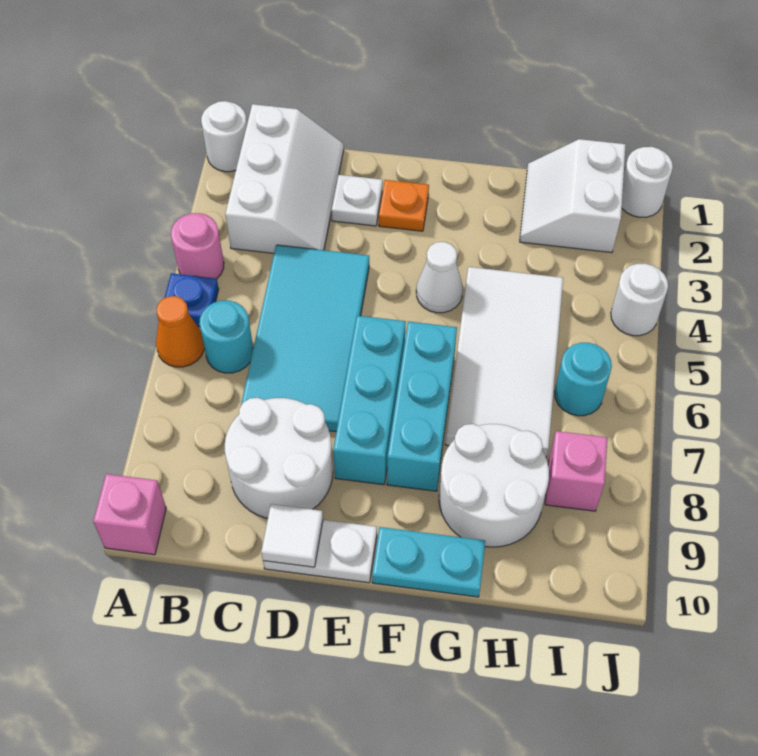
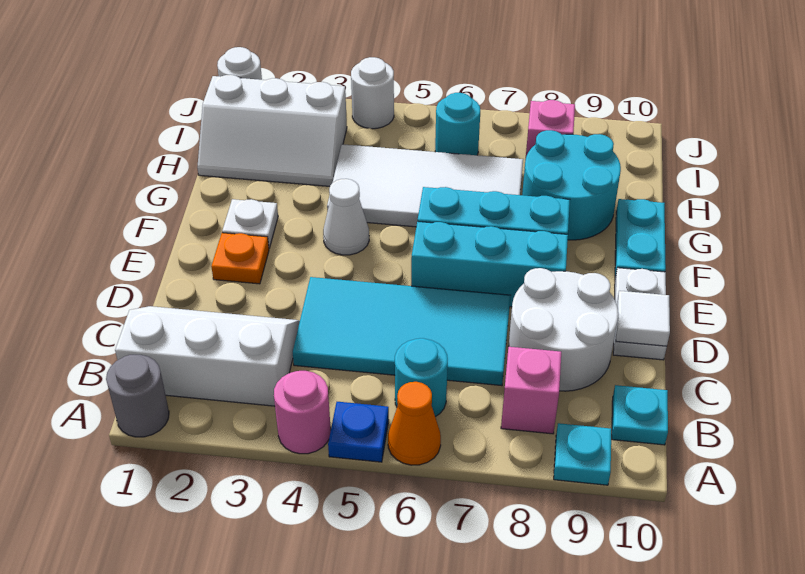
white 1x1 round brick [201,101,247,172] -> grey 1x1 round brick [106,355,169,437]
none -> cyan 1x1 plate [554,423,611,485]
pink 1x1 brick [93,474,166,555] -> pink 1x1 brick moved to [501,347,561,434]
none -> cyan 1x1 plate [612,385,668,445]
white 1x1 plate [332,175,383,226] -> white 1x1 plate moved to [222,199,278,248]
white 2x2 round brick [439,424,549,547] -> cyan 2x2 round brick [522,130,621,240]
white 2x2 slope [520,139,626,253] -> white 2x3 slope [197,75,347,186]

